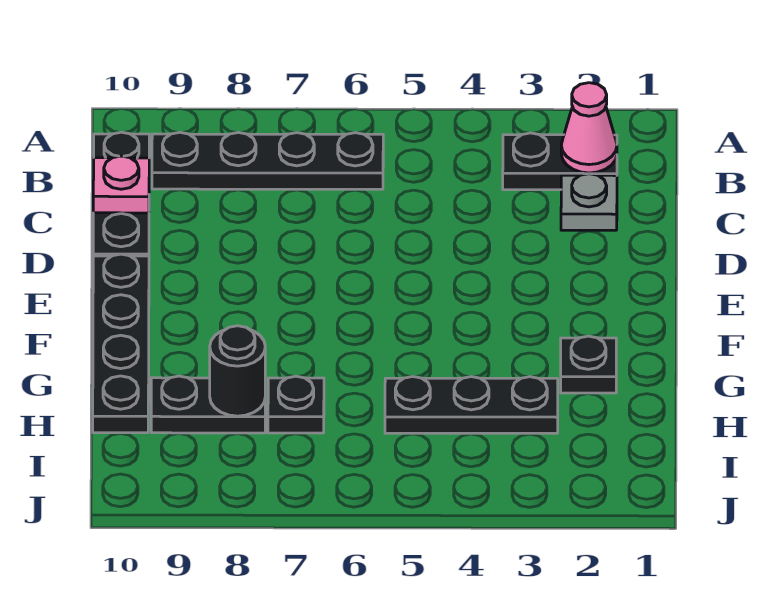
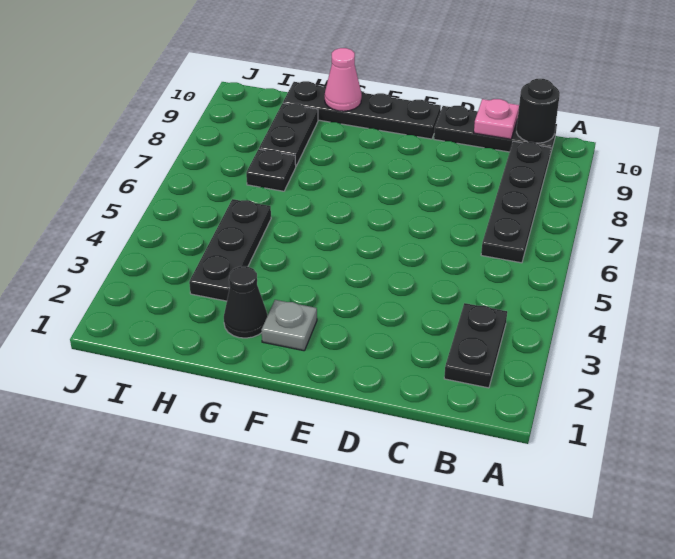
pink 1x1 cone [561,83,617,173] -> pink 1x1 cone moved to [325,48,362,111]
grey 1x1 plate [561,174,617,230] -> grey 1x1 plate moved to [262,300,317,351]
black 1x1 plate [561,336,616,393] -> black 1x1 cone [224,266,267,338]
black 1x1 round brick [210,326,265,416] -> black 1x1 round brick moved to [517,79,560,143]

